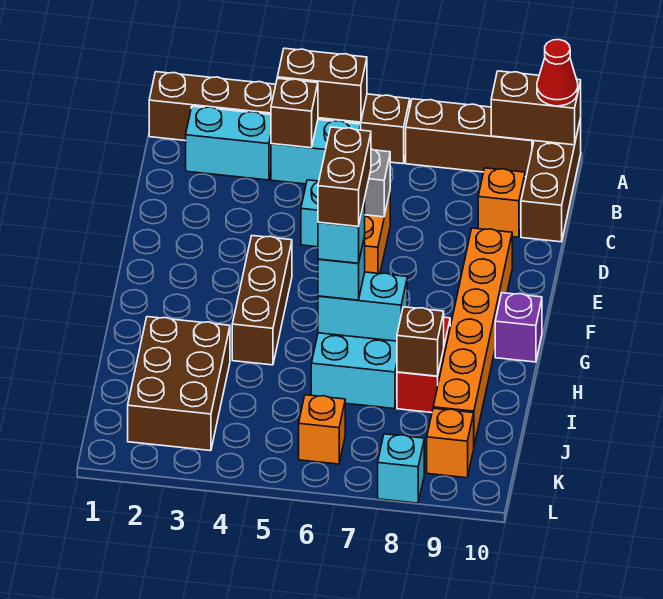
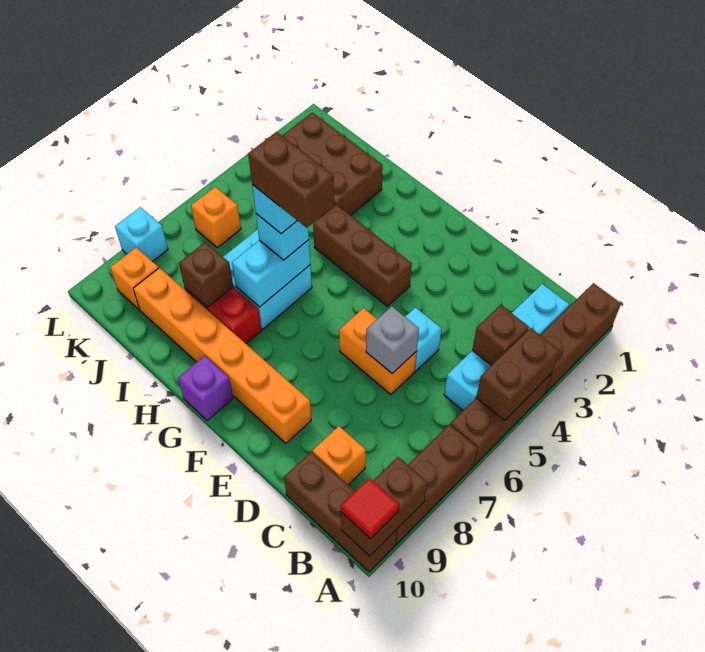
red 1x1 cone [537,40,578,106] -> red 1x1 tile [341,478,399,539]

